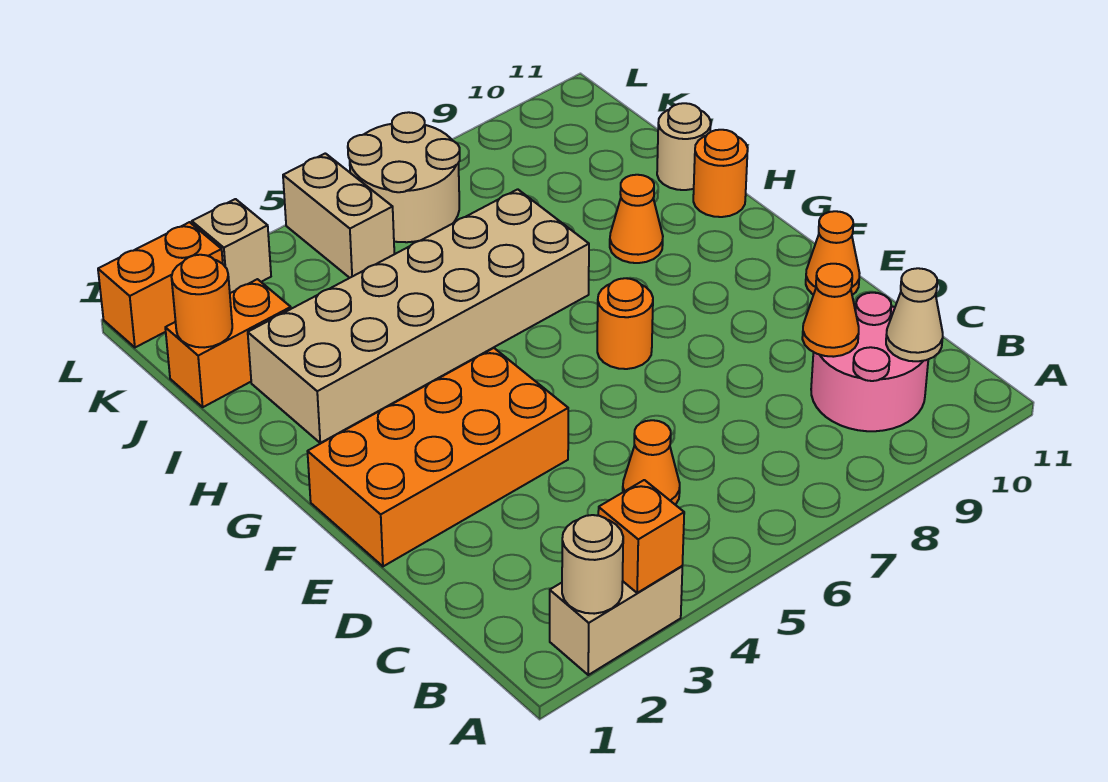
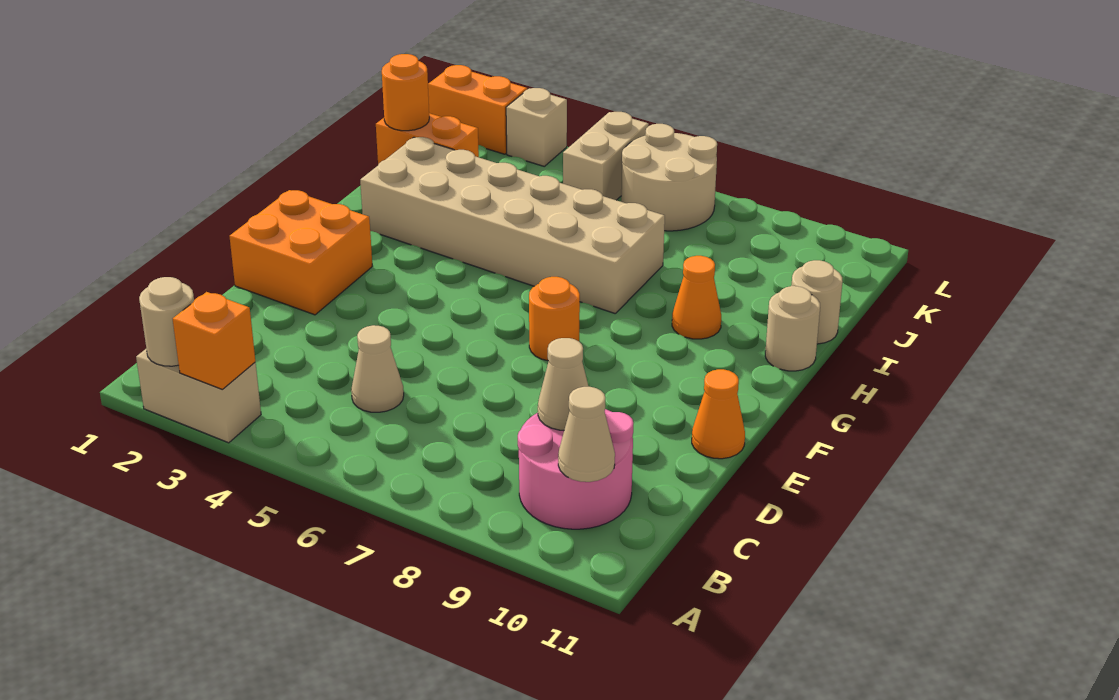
orange 1x1 cone [623,420,680,505] -> tan 1x1 cone [351,325,404,412]
orange 1x1 cone [802,264,859,357] -> tan 1x1 cone [538,338,589,430]
orange 2x4 brick [307,348,568,566] -> orange 2x2 brick [229,190,372,315]
orange 1x1 round brick [693,130,748,217] -> tan 1x1 round brick [765,286,820,371]

